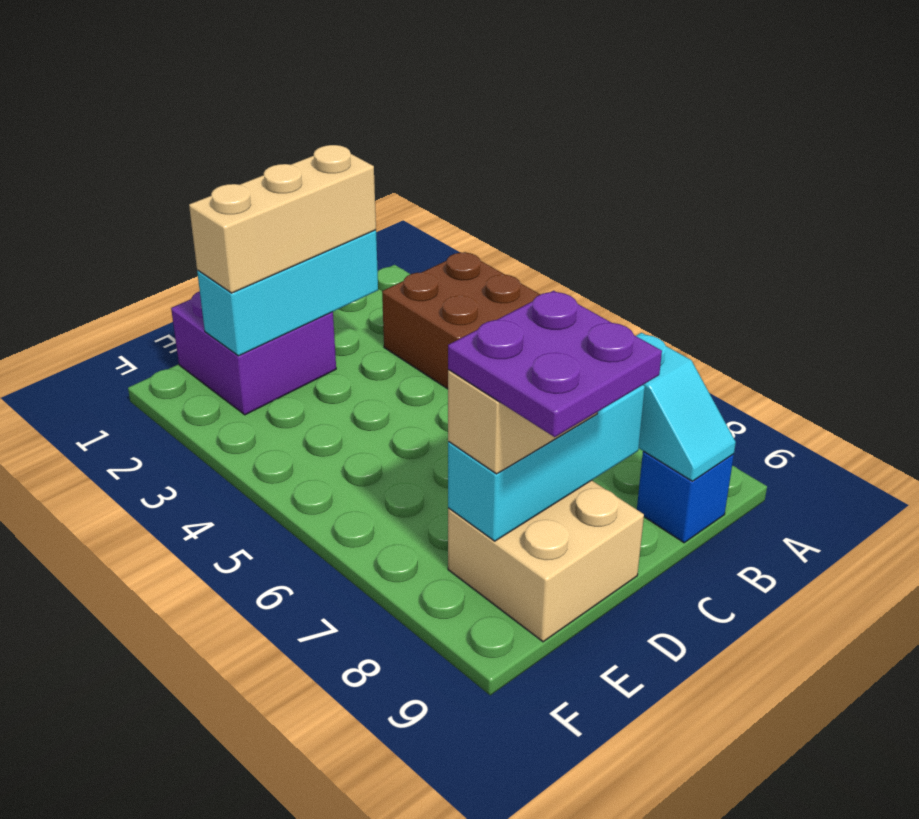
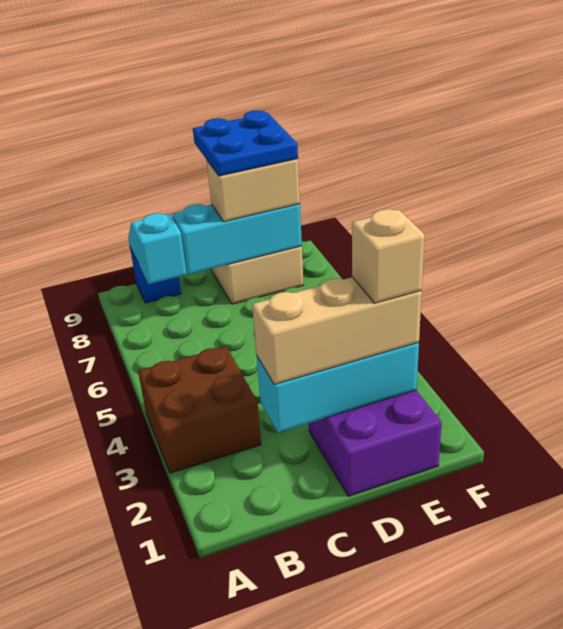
purple 2x2 plate [448,291,662,437] -> blue 2x2 plate [193,110,298,176]
none -> tan 1x1 brick [352,209,425,303]

